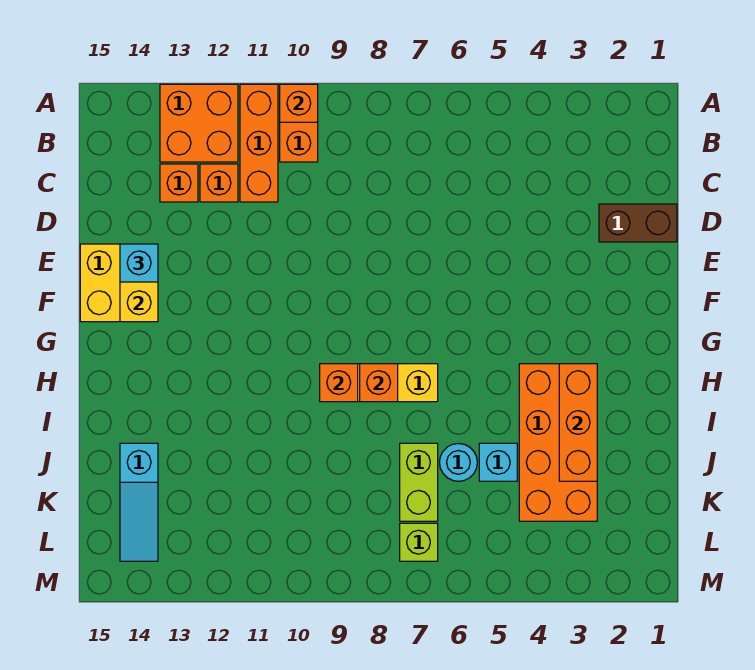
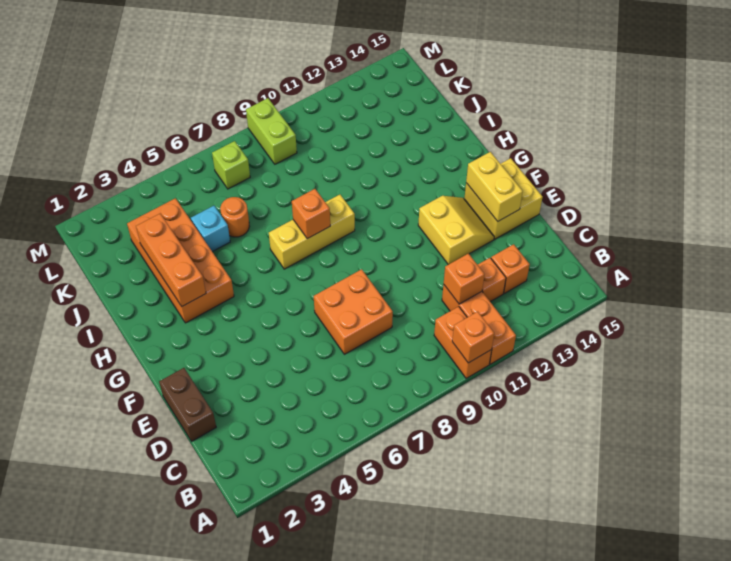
orange 2x2 brick [160,84,238,162] -> orange 2x2 brick moved to [314,269,393,354]
brown 1x2 brick [599,204,677,242] -> brown 1x2 brick turned to [159,368,216,441]
none -> yellow 2x2 slope [418,196,494,265]
cyan 1x1 brick [120,244,158,282] -> none
orange 1x1 brick [320,364,358,402] -> orange 1x1 brick moved to [444,254,485,304]
cyan 1x1 round brick [439,443,477,481] -> orange 1x1 round brick [220,197,249,237]
lime 1x2 brick [400,443,438,521] -> lime 1x2 brick moved to [246,98,297,164]
cyan 1x3 slope [120,443,158,561] -> none

